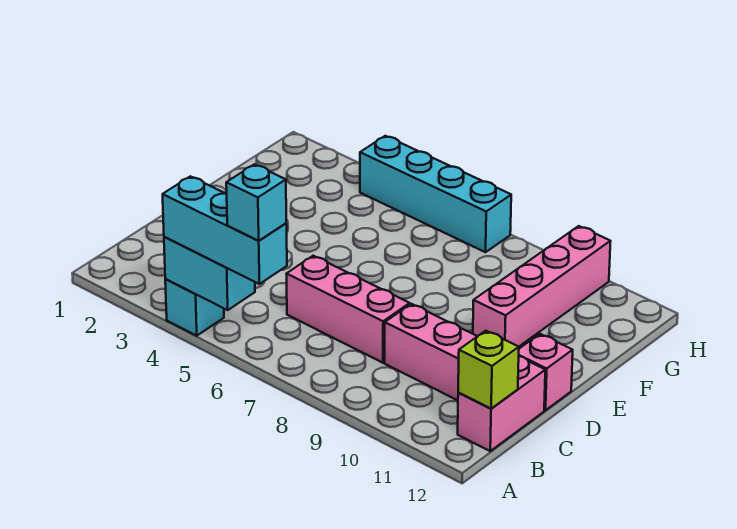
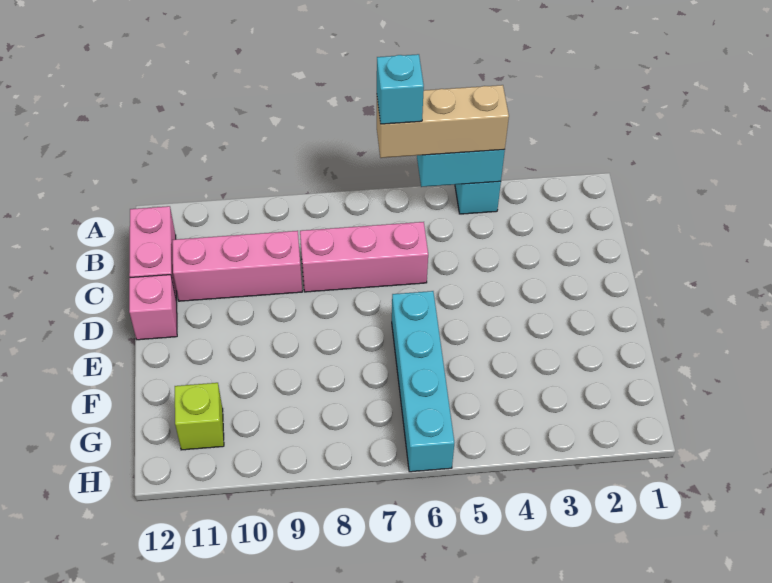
cyan 1x3 brick [163,176,287,284] -> tan 1x3 brick [377,85,509,158]
lime 1x1 brick [458,331,519,409] -> lime 1x1 brick moved to [175,383,224,450]
pink 1x4 brick [473,226,611,347] -> none
cyan 1x4 brick [360,136,511,252] -> cyan 1x4 brick turned to [392,291,454,472]

